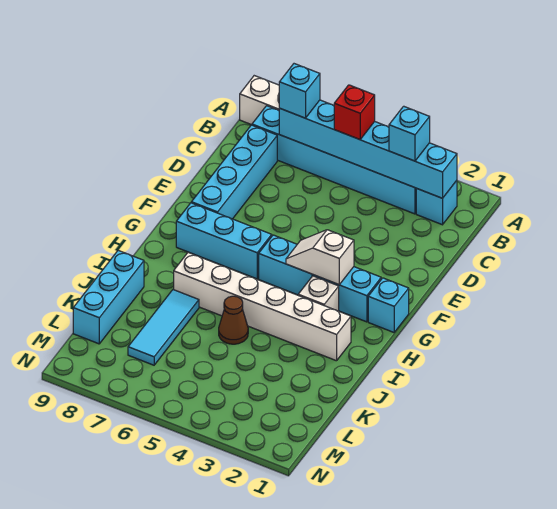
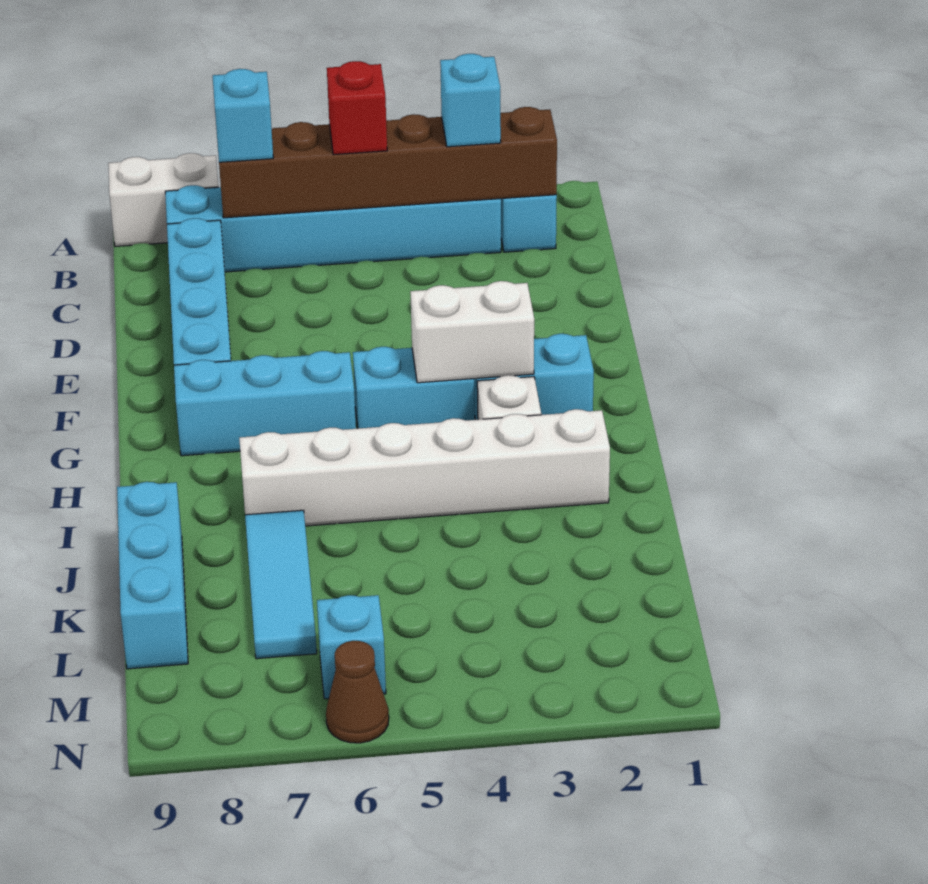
cyan 1x6 brick [279,100,457,198] -> brown 1x6 brick [219,107,557,218]
cyan 1x1 brick [368,278,409,332] -> cyan 1x1 brick moved to [317,595,386,699]
white 1x2 slope [286,230,354,285] -> white 1x2 brick [410,281,534,383]
brown 1x1 cone [219,296,248,344] -> brown 1x1 cone moved to [326,641,389,743]

